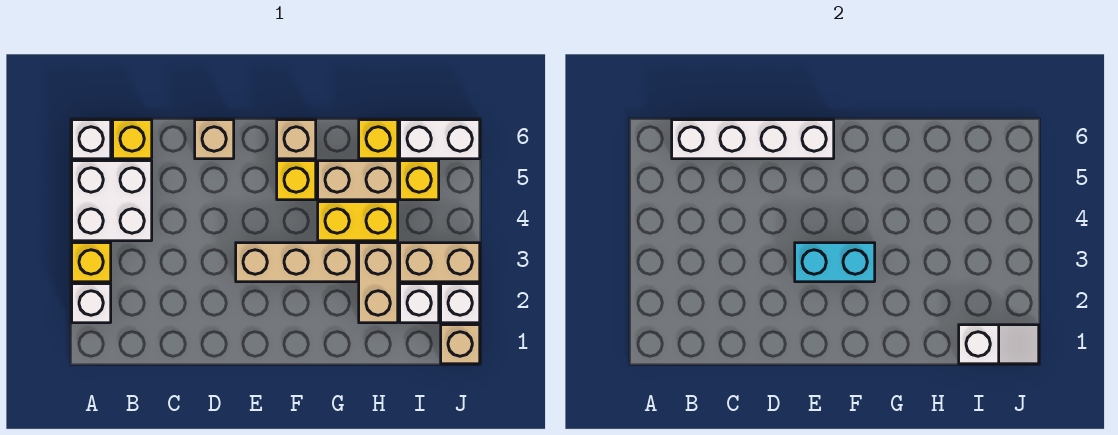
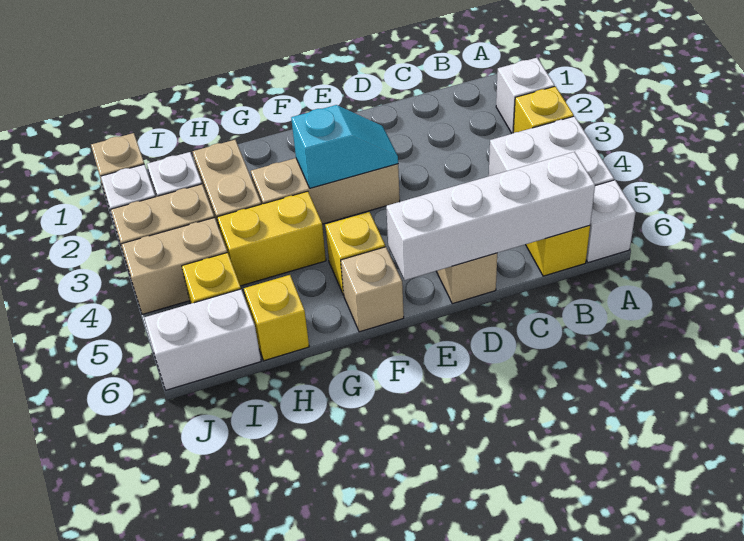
cyan 1x2 brick [795,243,875,282] -> cyan 1x2 slope [291,105,398,188]
tan 1x2 brick [318,161,398,200] -> tan 1x2 brick moved to [122,218,227,315]
white 1x2 slope [959,325,1039,364] -> none

